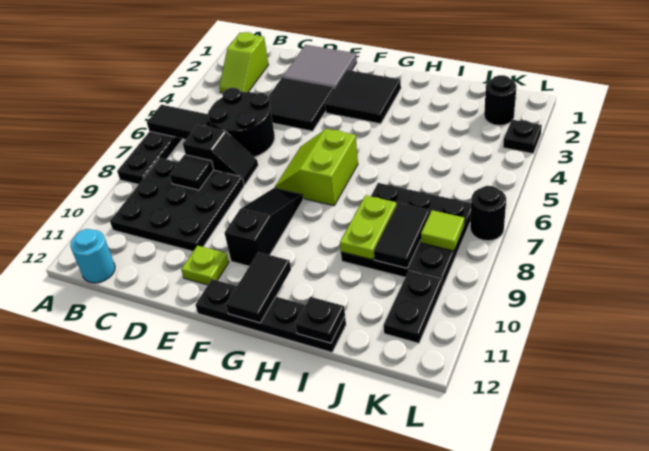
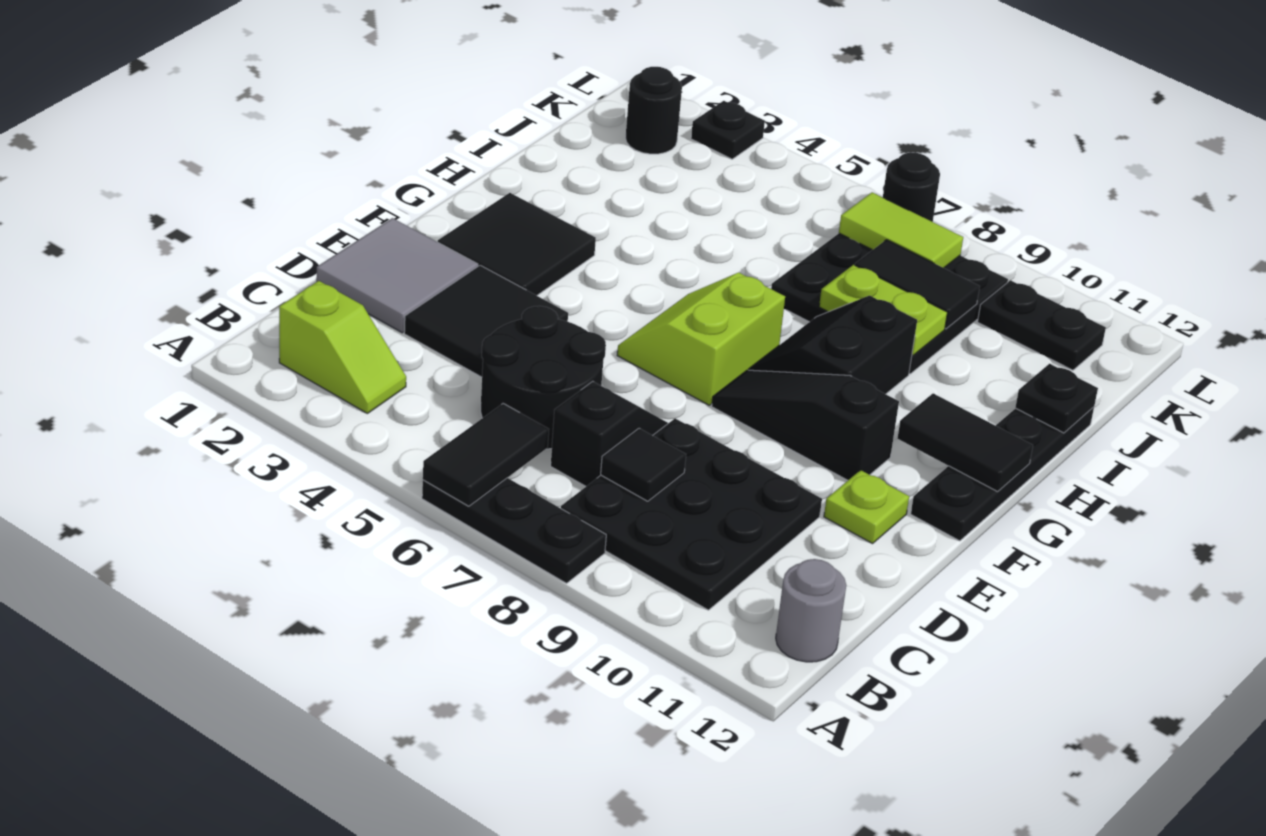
cyan 1x1 round brick [70,229,115,283] -> grey 1x1 round brick [776,559,846,662]
lime 2x2 slope [275,129,358,206] -> lime 2x2 slope turned to [617,272,785,405]
none -> black 2x2 slope [749,296,917,394]
lime 1x1 tile [421,210,465,251] -> lime 1x2 tile [839,192,963,268]

